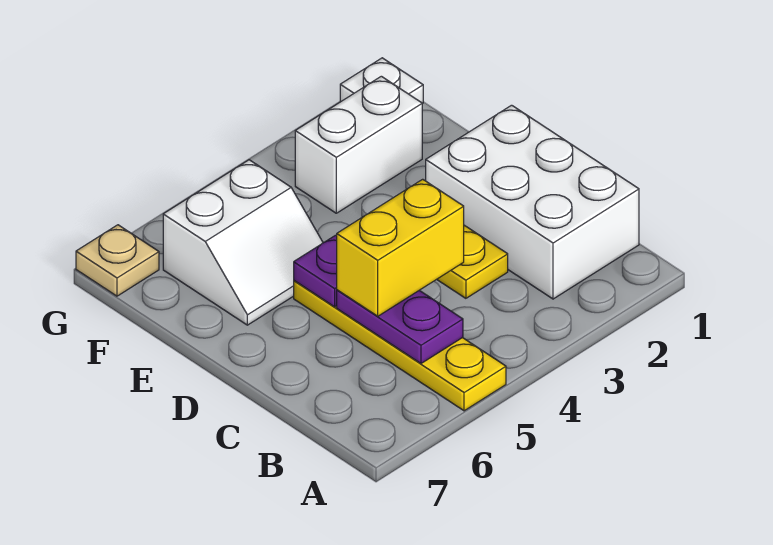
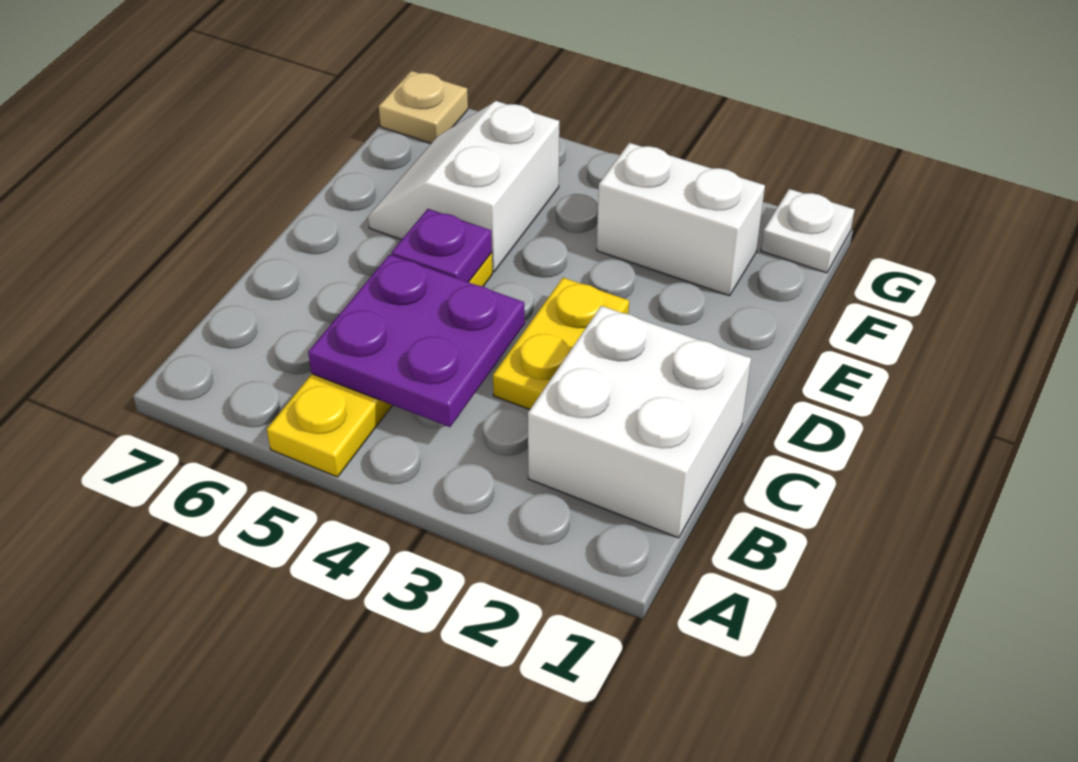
white 2x3 brick [426,105,639,299] -> white 2x2 brick [528,306,751,538]
purple 1x2 plate [337,290,463,363] -> purple 2x2 plate [308,254,525,427]
yellow 1x2 brick [337,179,464,316] -> none
white 2x2 slope [163,160,323,325] -> white 2x2 slope turned to [368,101,559,272]

